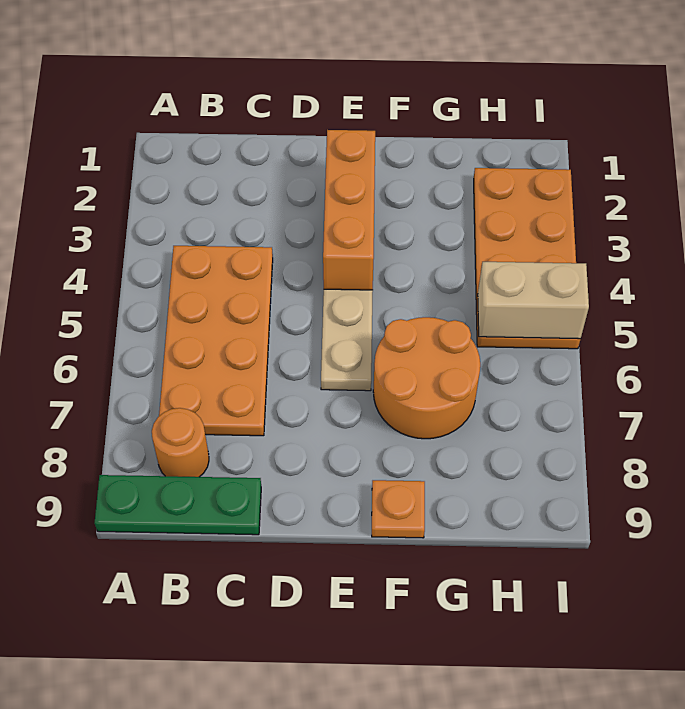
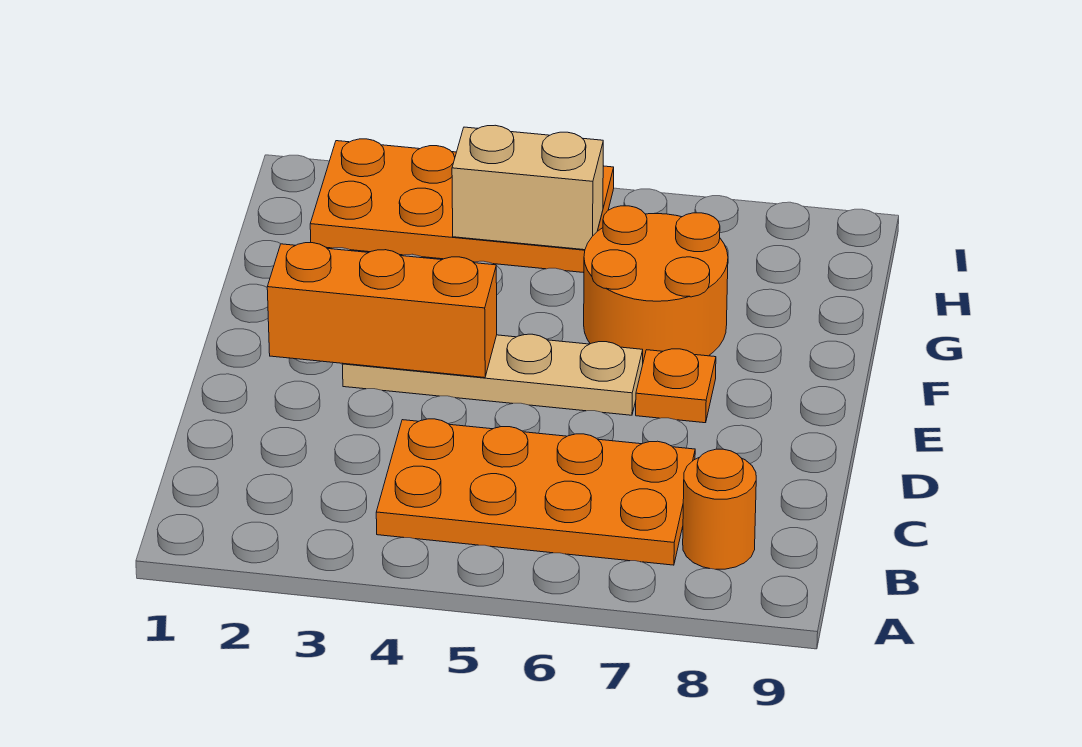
green 1x3 plate [95,475,261,535] -> none
orange 1x1 plate [372,480,425,538] -> orange 1x1 plate moved to [636,349,716,423]
tan 1x2 brick [478,262,589,339] -> tan 1x2 brick turned to [452,125,603,250]

